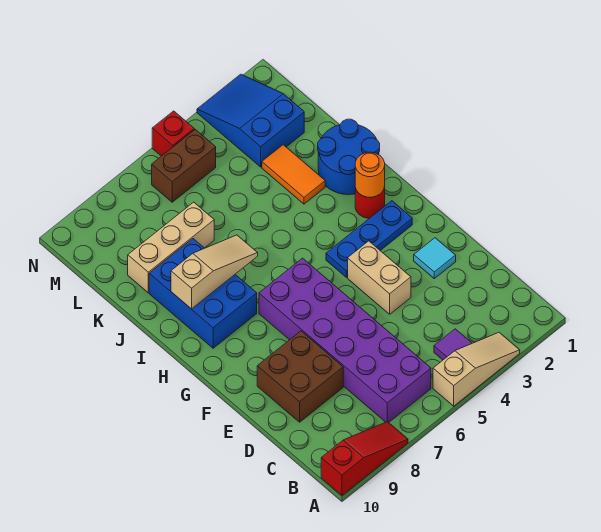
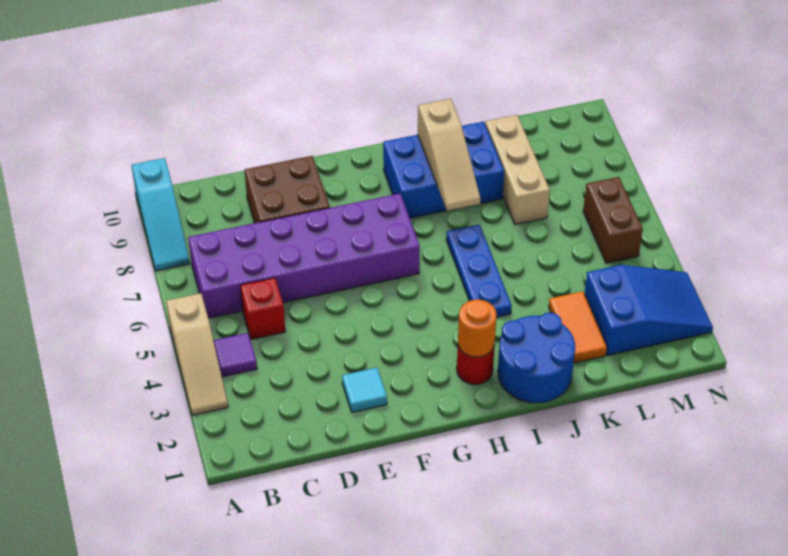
red 1x3 slope [321,422,408,495] -> cyan 1x3 slope [131,158,189,271]
tan 1x2 brick [348,241,411,314] -> none
blue 1x3 plate [326,201,412,277] -> blue 1x3 plate moved to [446,225,512,317]
orange 1x2 tile [262,145,325,204] -> orange 1x2 tile turned to [549,291,607,363]
red 1x1 brick [152,111,194,156] -> red 1x1 brick moved to [240,278,285,340]

